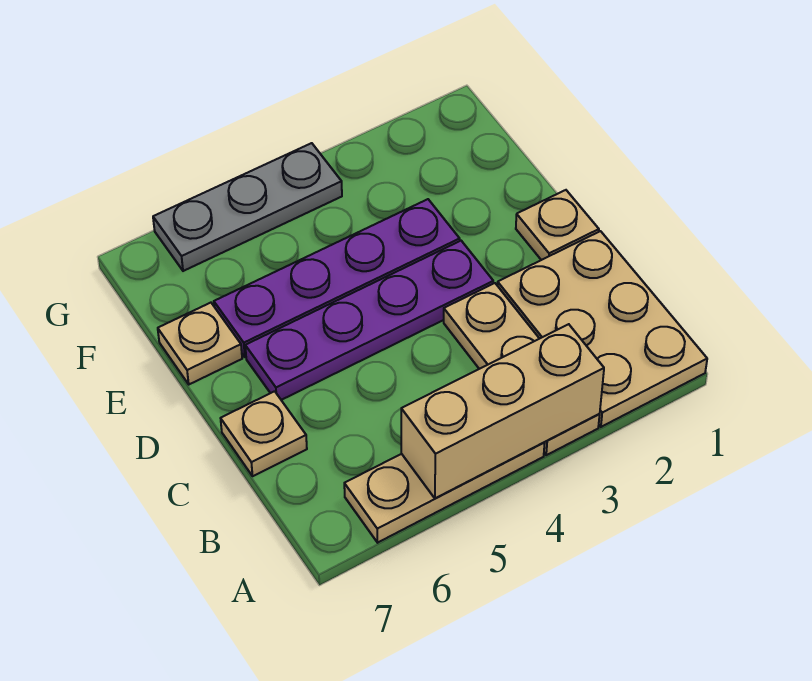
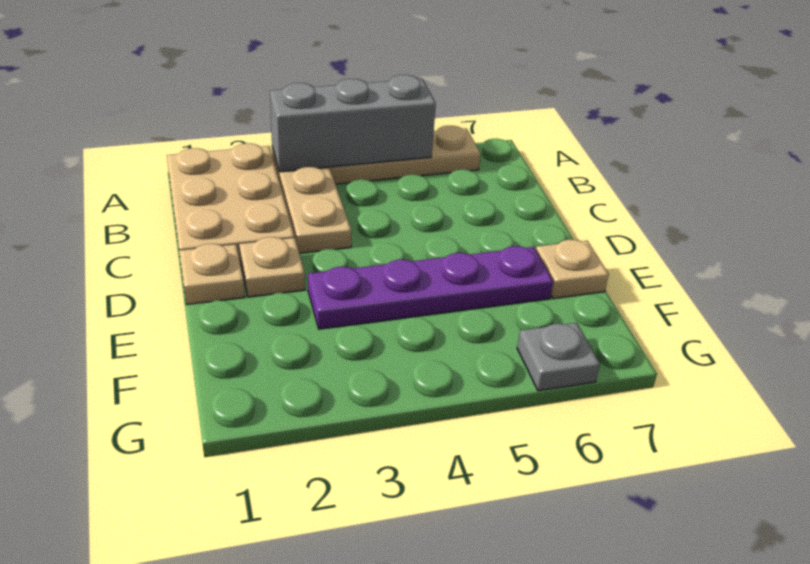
tan 1x3 brick [401,324,604,498] -> grey 1x3 brick [270,75,436,172]
tan 1x1 plate [221,391,307,476] -> tan 1x1 plate moved to [239,237,305,297]
purple 1x4 plate [245,241,493,400] -> none
grey 1x3 plate [153,143,342,271] -> grey 1x1 plate [517,323,600,391]

